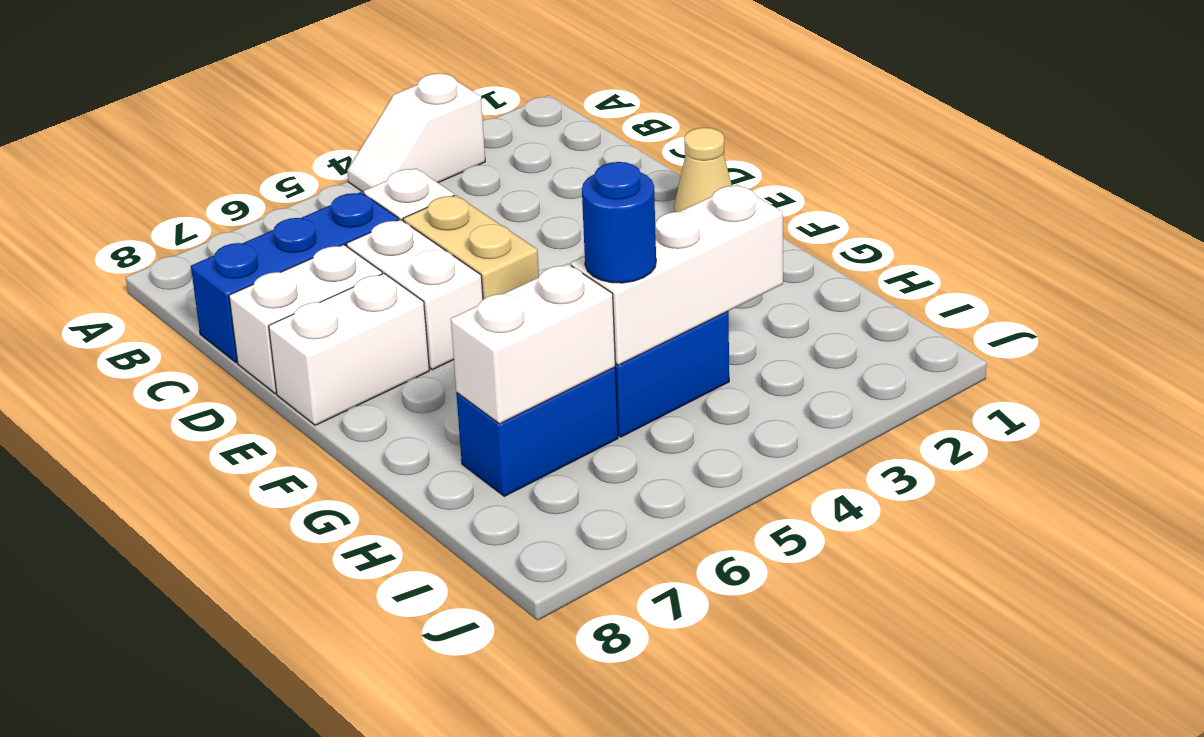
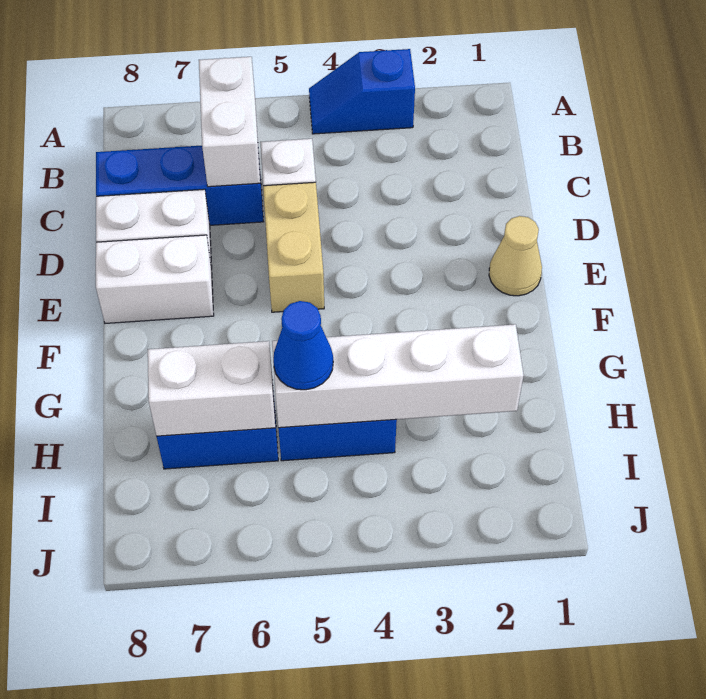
white 1x2 slope [347,73,485,193] -> blue 1x2 slope [309,49,415,134]
white 1x2 brick [347,219,483,370] -> white 1x2 brick moved to [199,57,260,187]
white 1x3 brick [571,185,783,365] -> white 1x4 brick [272,324,524,428]
blue 1x1 round brick [582,162,656,283] -> blue 1x1 cone [273,301,333,390]

